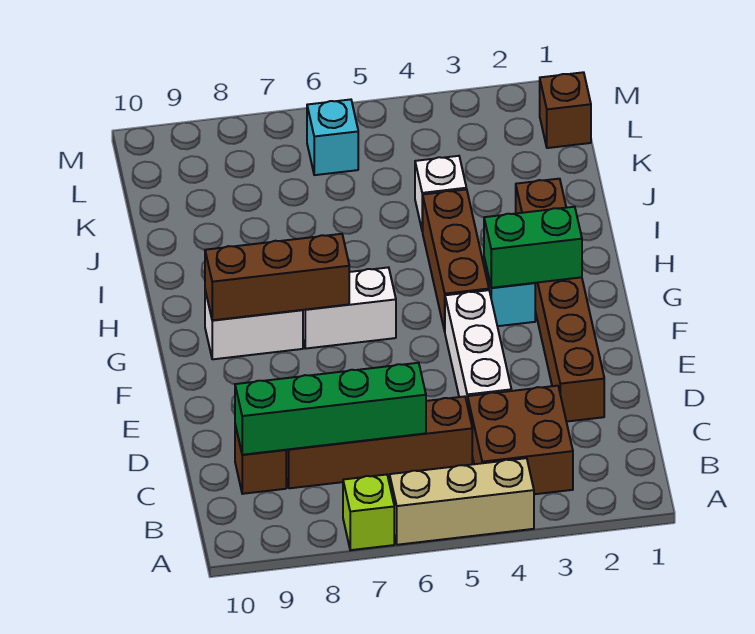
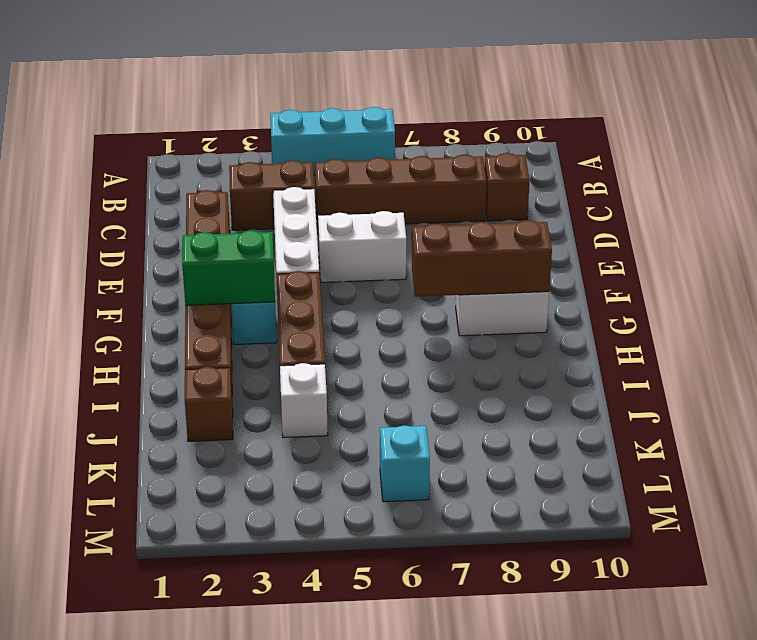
tan 1x3 brick [390,458,534,545] -> cyan 1x3 brick [270,107,395,175]
lime 1x1 brick [343,475,394,550] -> none
brown 2x2 brick [468,386,573,494] -> brown 1x2 brick [229,161,314,230]
green 1x4 brick [235,363,426,455] -> none
white 1x2 brick [303,267,396,349] -> white 1x2 brick moved to [318,211,406,283]
brown 1x1 brick [540,72,591,148] -> brown 1x1 brick moved to [185,367,233,441]

